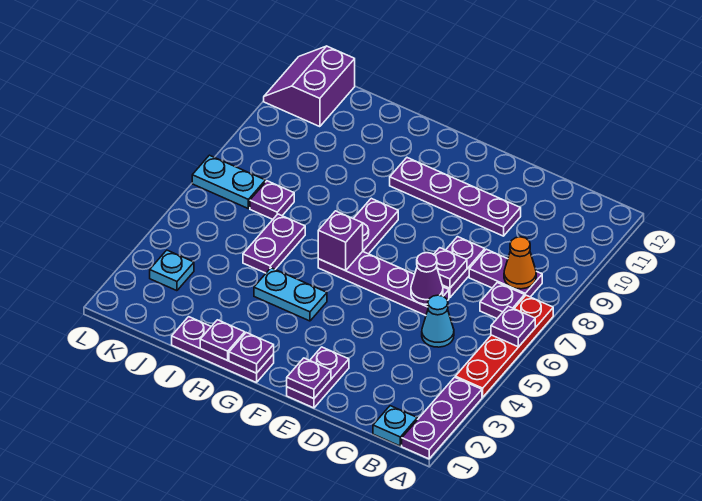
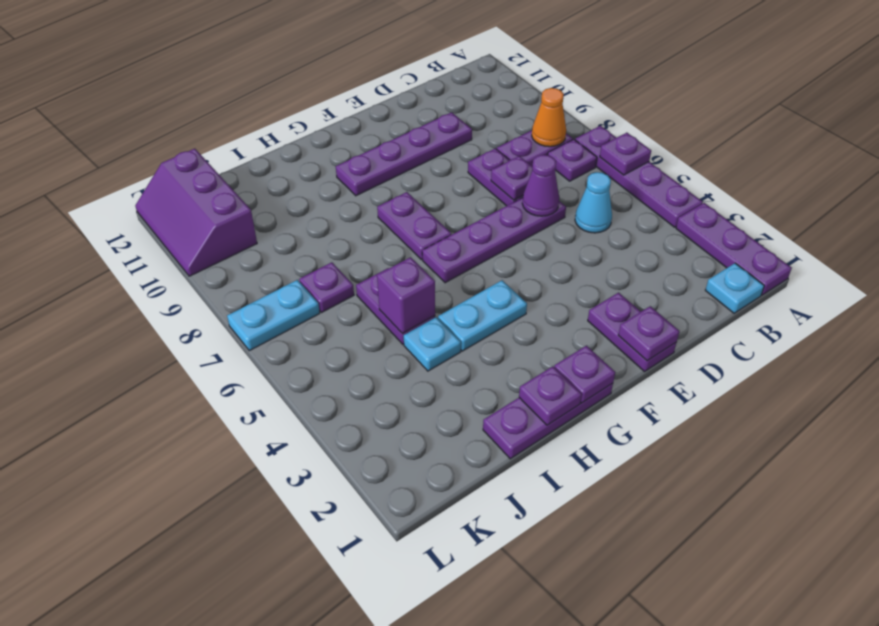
red 1x4 plate [455,295,553,397] -> purple 1x4 plate [575,126,703,227]
purple 1x1 brick [318,211,363,271] -> purple 1x1 brick moved to [377,257,435,334]
cyan 1x1 plate [150,250,194,291] -> cyan 1x1 plate moved to [404,317,461,371]
purple 2x2 slope [264,46,355,127] -> purple 2x3 slope [135,149,257,276]

